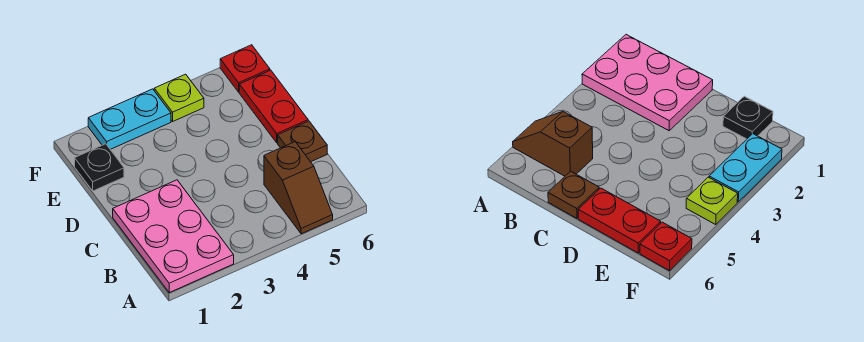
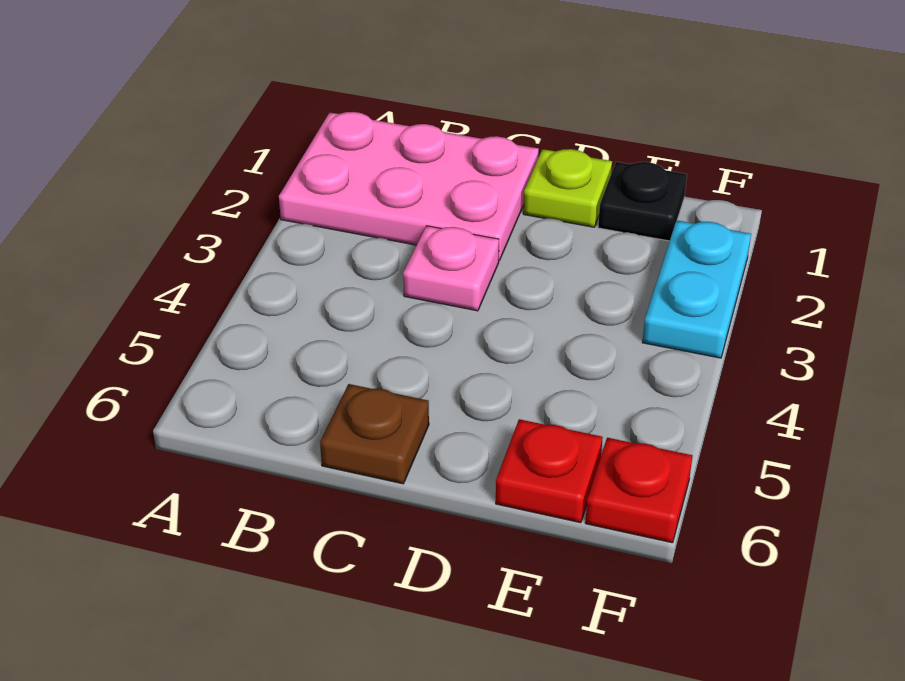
brown 1x2 slope [264,142,333,234] -> none
none -> pink 1x1 plate [403,226,499,311]
red 1x2 plate [239,70,308,143] -> red 1x1 plate [496,419,603,523]
lime 1x1 plate [154,74,204,121] -> lime 1x1 plate moved to [523,149,612,227]

